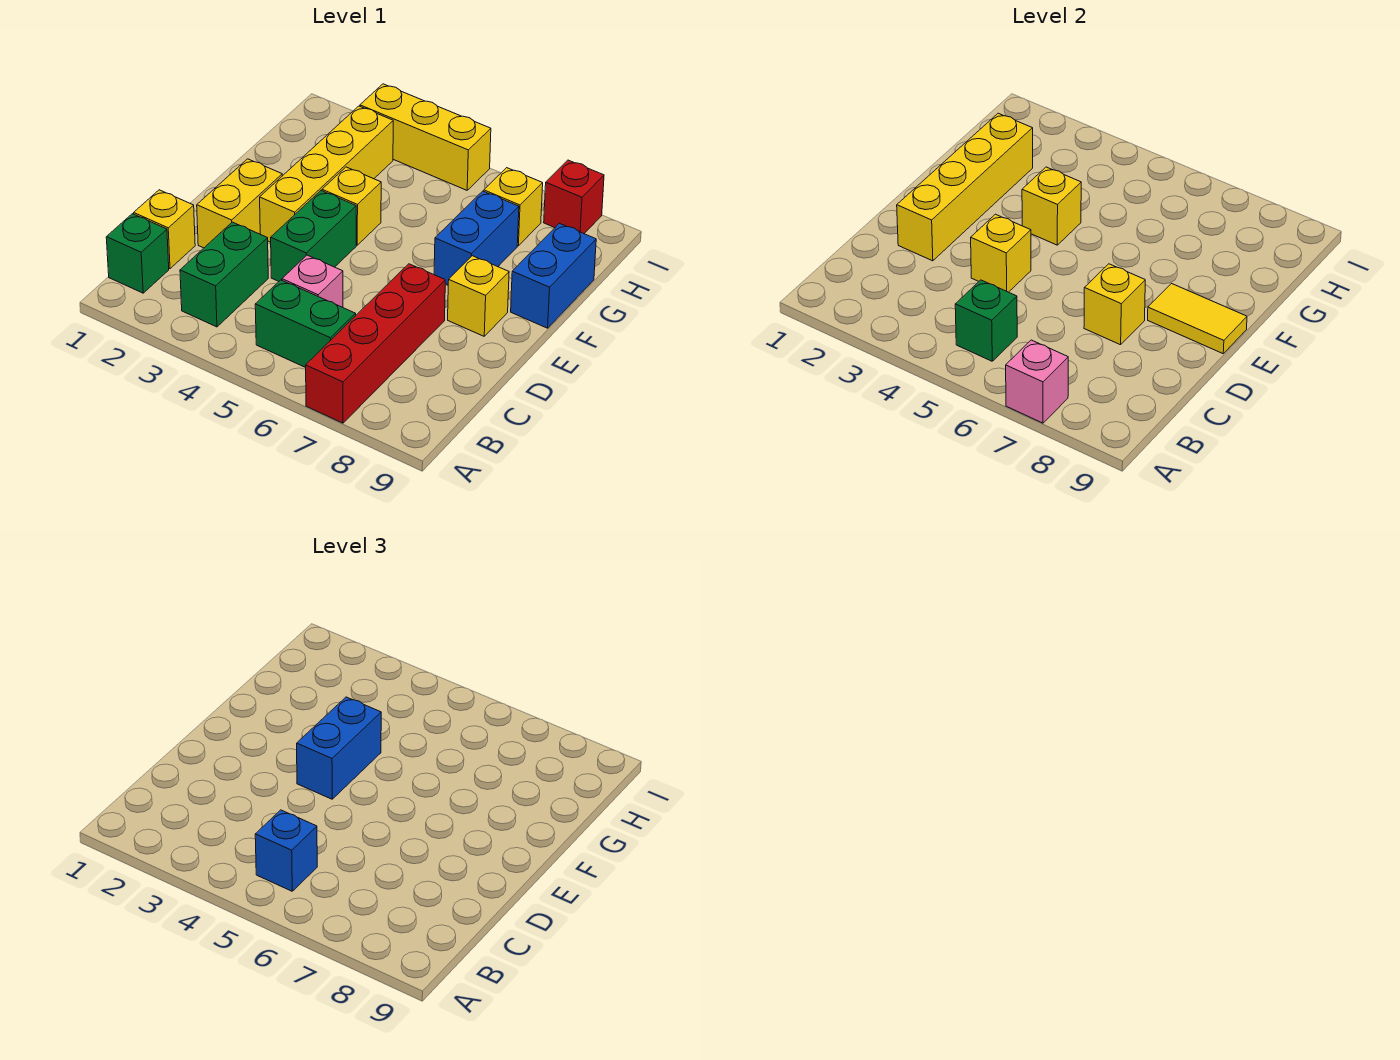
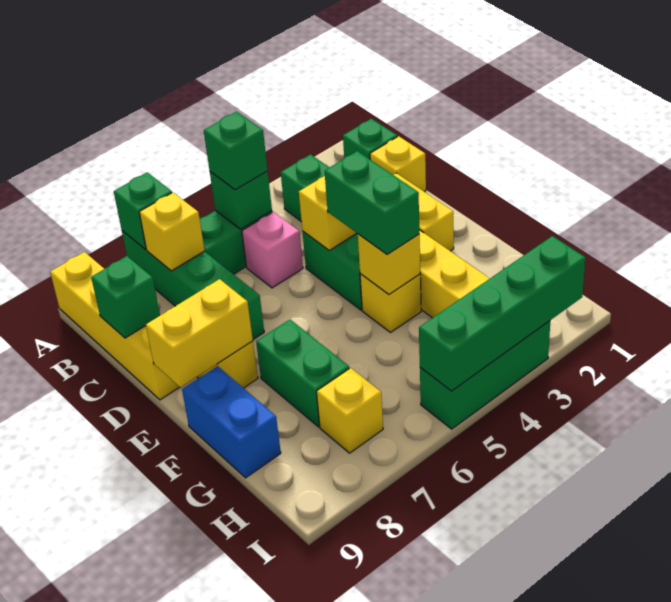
red 1x4 brick [306,264,445,423] -> green 1x4 brick [122,231,264,340]
pink 1x1 brick [1006,340,1068,423] -> green 1x1 brick [114,172,172,249]
blue 1x1 brick [255,810,317,891] -> green 1x1 brick [204,112,268,190]
none -> green 1x1 brick [91,256,160,338]
yellow 1x4 brick [897,113,1033,261] -> yellow 1x4 brick moved to [50,252,179,400]
yellow 1x1 brick [1084,264,1145,345] -> yellow 1x1 brick moved to [139,193,205,271]
blue 1x2 brick [297,697,381,799] -> green 1x2 brick [325,151,419,254]
yellow 1x2 tile [1148,284,1247,354] -> yellow 1x2 brick [146,279,253,387]
blue 1x2 brick [434,191,519,285] -> green 1x2 brick [256,319,349,427]
none -> green 1x4 brick [419,236,585,391]
yellow 1x3 brick [360,84,491,190] -> green 1x3 brick [420,321,550,429]
red 1x1 brick [544,160,604,234] -> none

